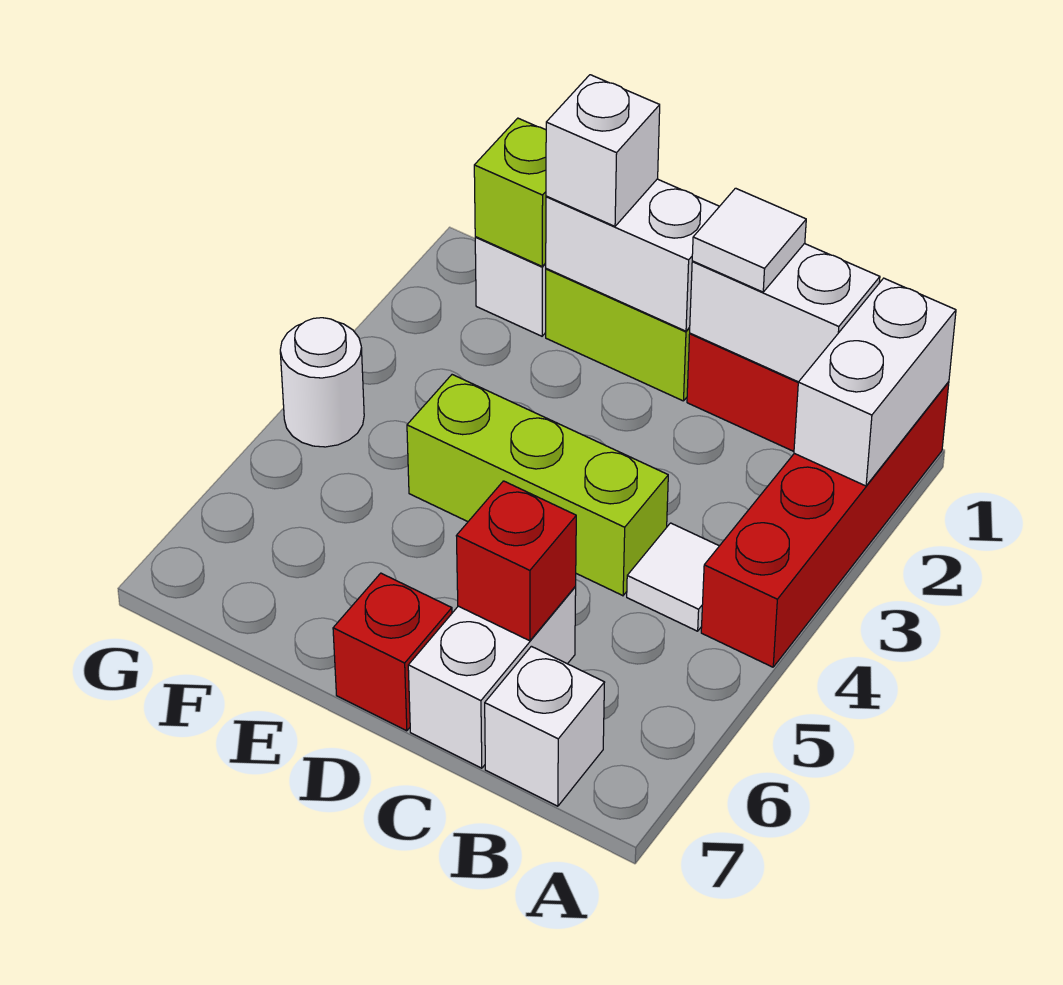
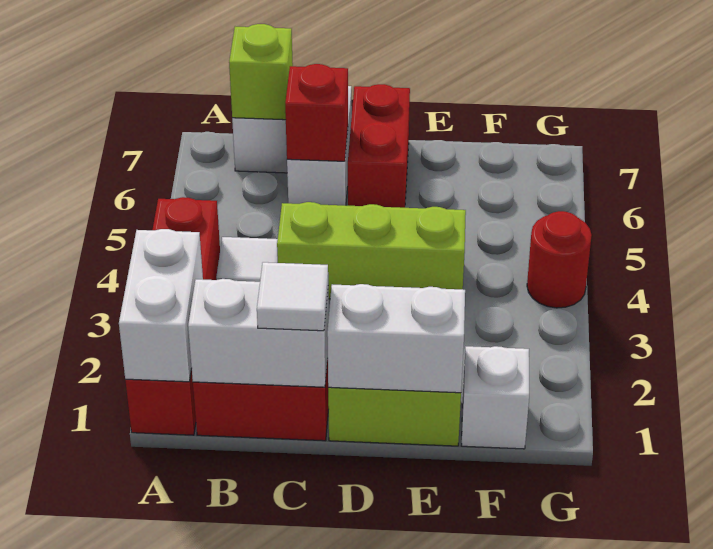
red 1x1 brick [333,573,452,731] -> red 1x2 brick [348,84,410,208]
white 1x1 brick [546,75,660,226] -> none
lime 1x1 brick [474,118,546,266] -> lime 1x1 brick moved to [229,24,293,120]
white 1x1 round brick [280,318,364,447] -> red 1x1 round brick [527,211,592,308]

